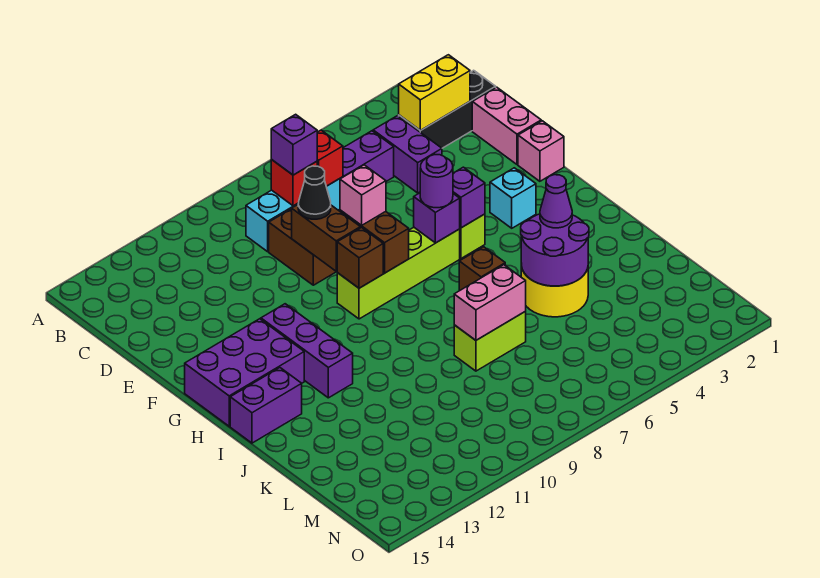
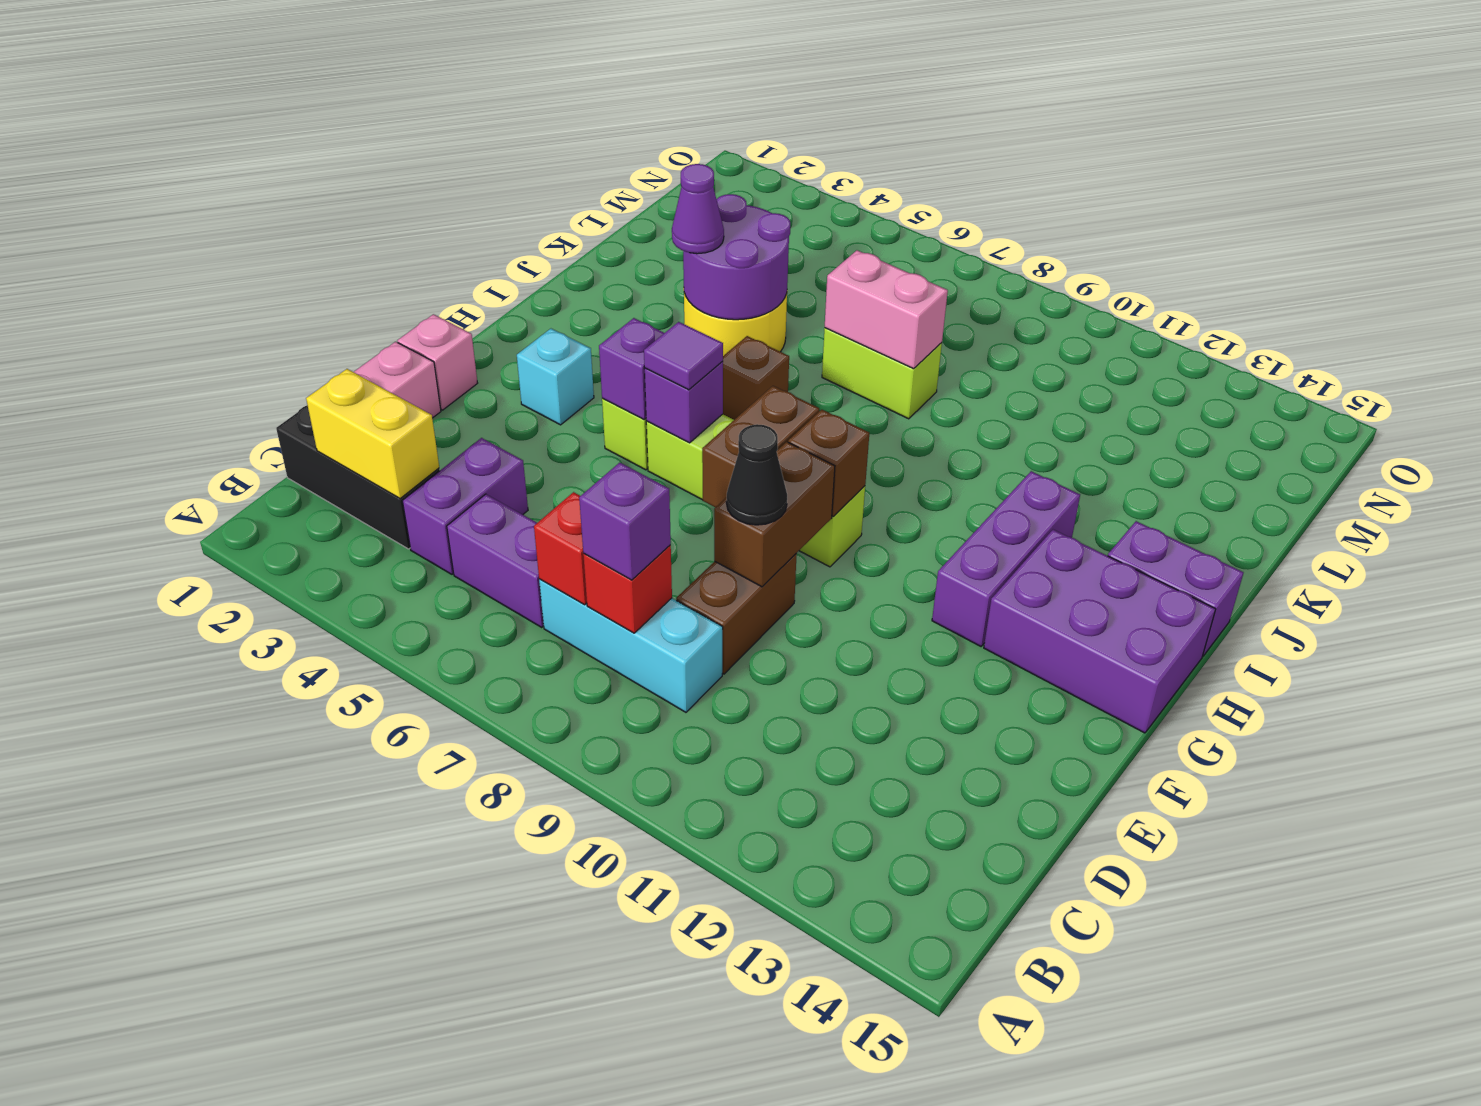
pink 1x1 brick [340,165,386,225] -> none
purple 1x1 round brick [420,155,453,208] -> purple 1x1 tile [644,322,723,390]

